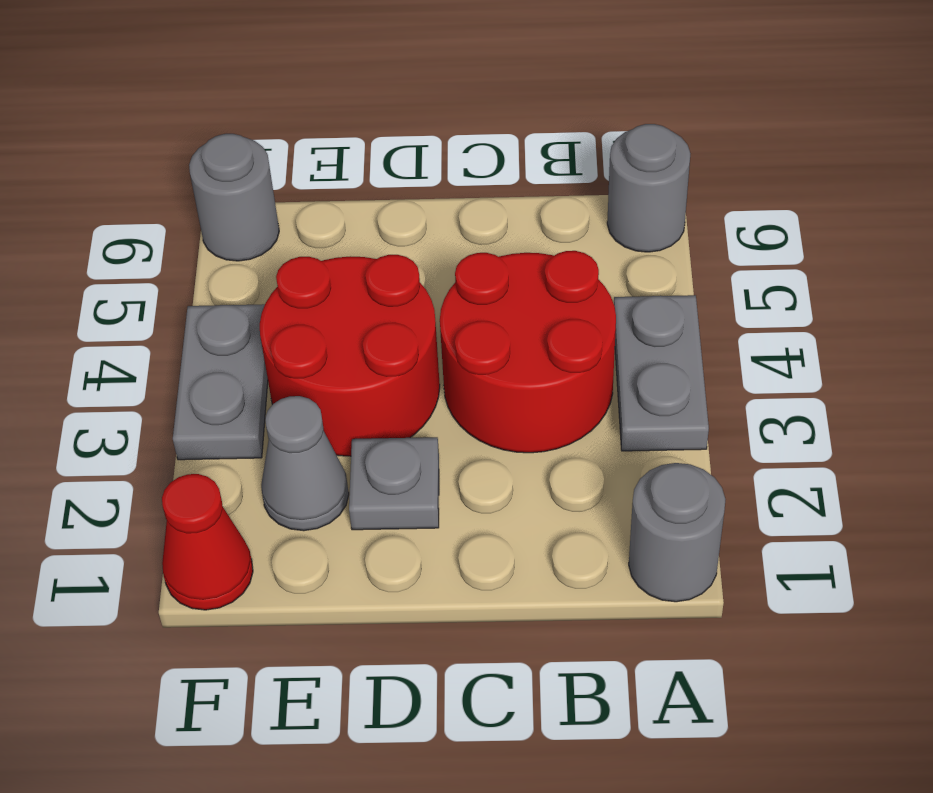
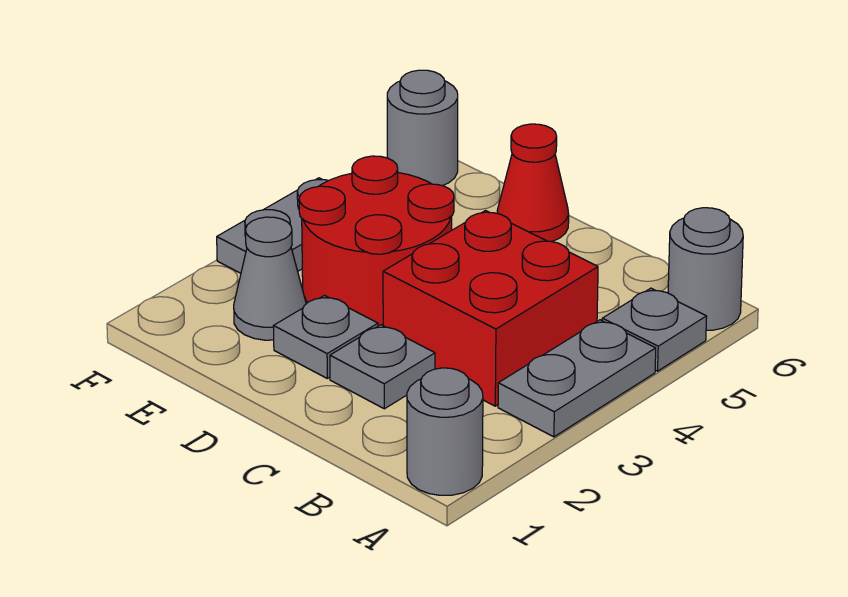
none -> grey 1x1 plate [602,288,707,371]
red 2x2 round brick [440,251,616,453] -> red 2x2 brick [383,211,598,406]
none -> grey 1x1 plate [330,325,435,409]
red 1x1 cone [162,474,253,610] -> red 1x1 cone moved to [497,124,569,242]

